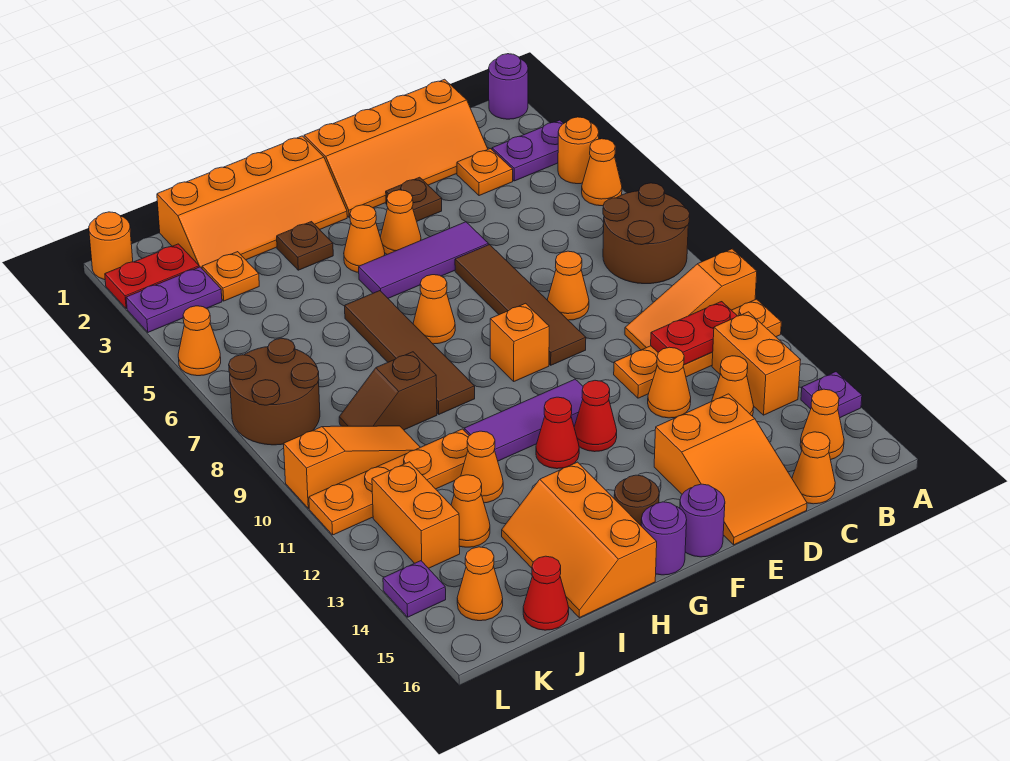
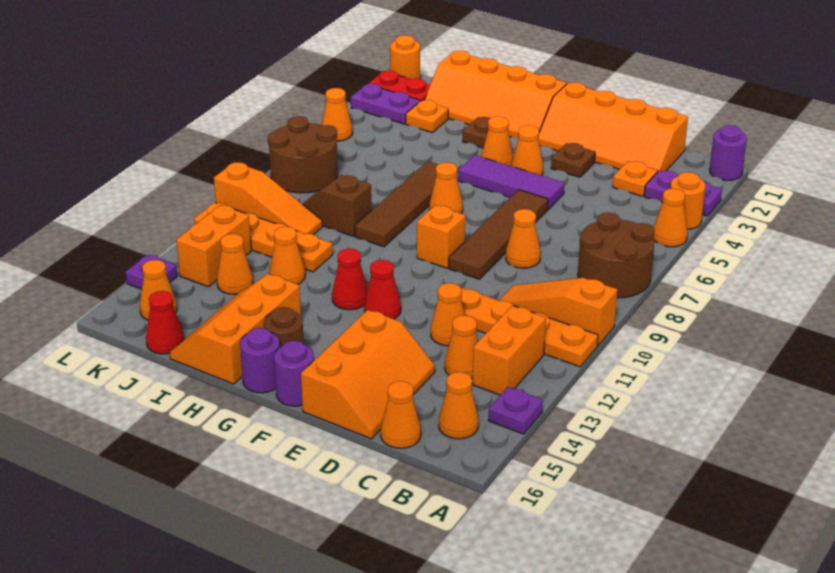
red 1x2 plate [651,302,737,365] -> none
orange 2x3 slope [654,394,807,545] -> orange 2x3 slope turned to [301,310,435,439]
purple 1x3 tile [464,379,583,461] -> none

